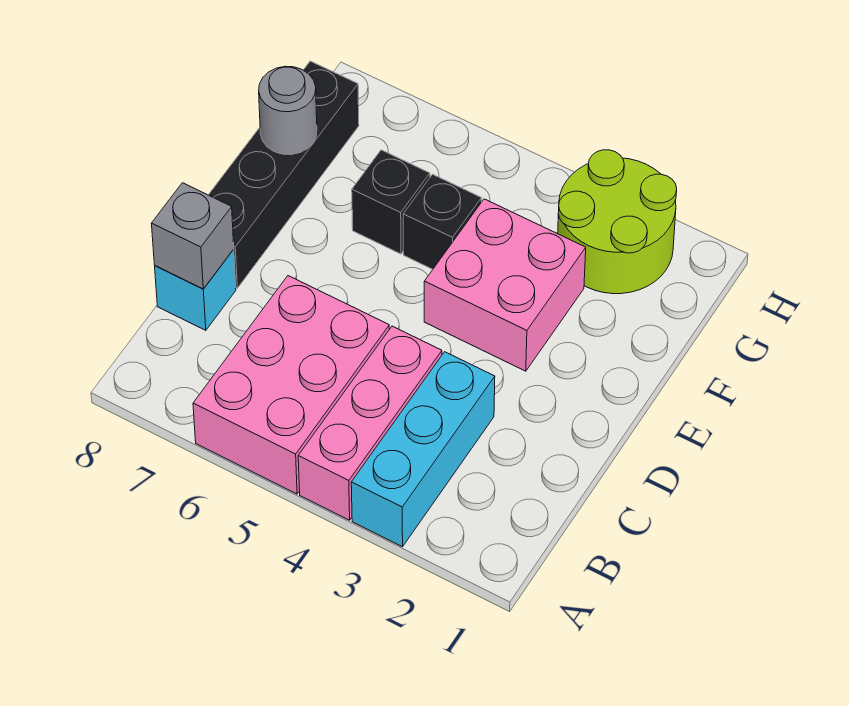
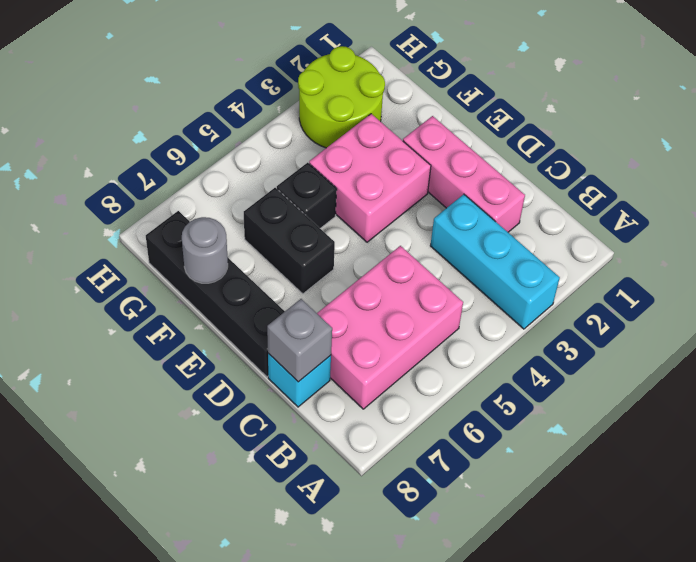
pink 1x3 brick [298,326,442,520] -> pink 1x3 brick moved to [403,116,525,232]
pink 2x3 brick [193,276,389,494] -> pink 2x3 brick turned to [317,246,463,409]
black 1x1 brick [352,150,430,254] -> black 1x2 brick [244,188,335,294]

